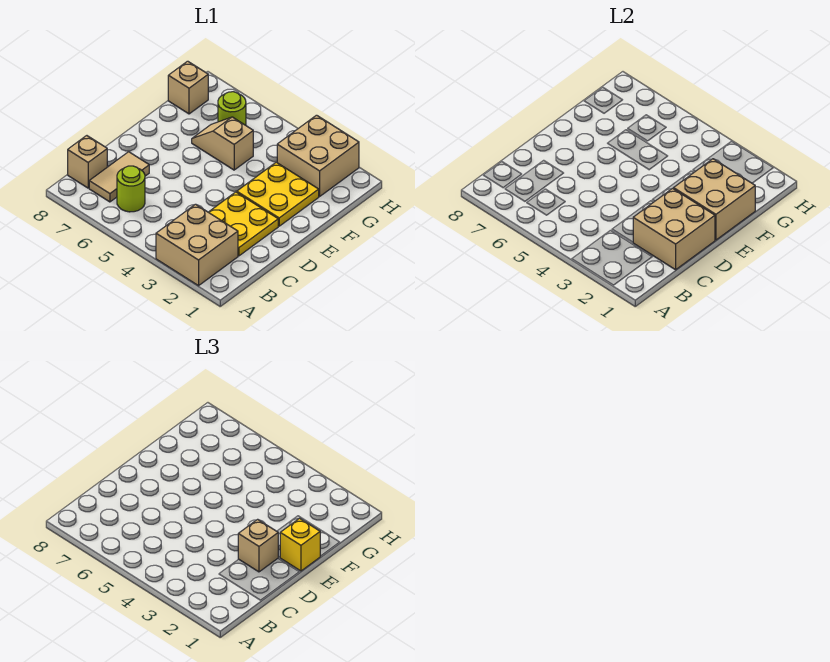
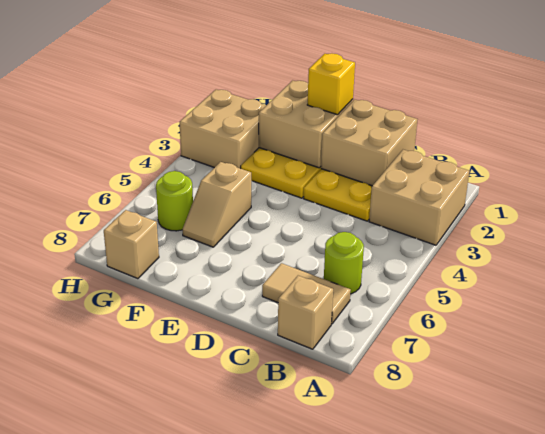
tan 1x1 brick [238,519,278,572] -> none

